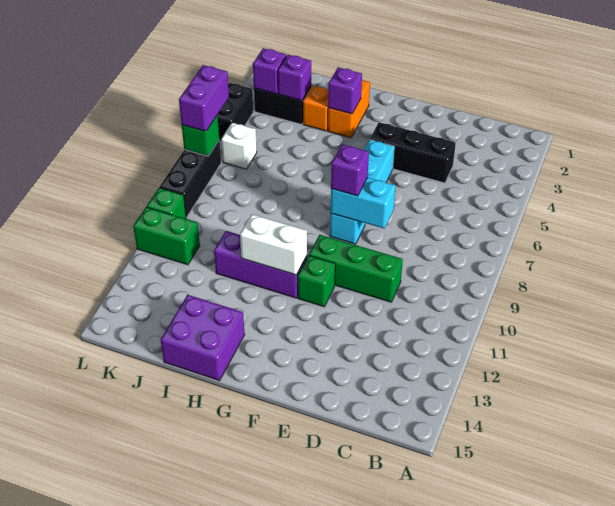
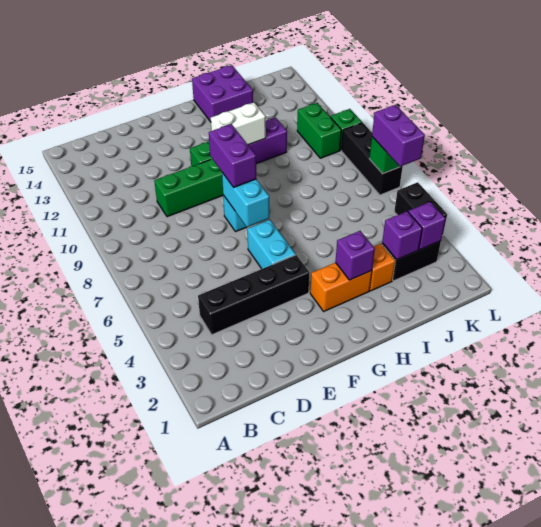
black 1x3 brick [370,122,456,183] -> black 1x4 brick [198,255,309,335]
cyan 1x2 brick [331,177,396,229] -> cyan 1x2 brick turned to [222,173,269,227]
purple 1x1 brick [331,144,369,196] -> purple 1x2 brick [209,124,256,187]
orange 1x2 brick [328,80,370,138] -> orange 1x2 brick turned to [310,263,372,311]
white 1x1 brick [221,123,257,169] -> none
green 1x2 brick [133,207,200,265] -> green 1x2 brick turned to [297,103,341,158]

